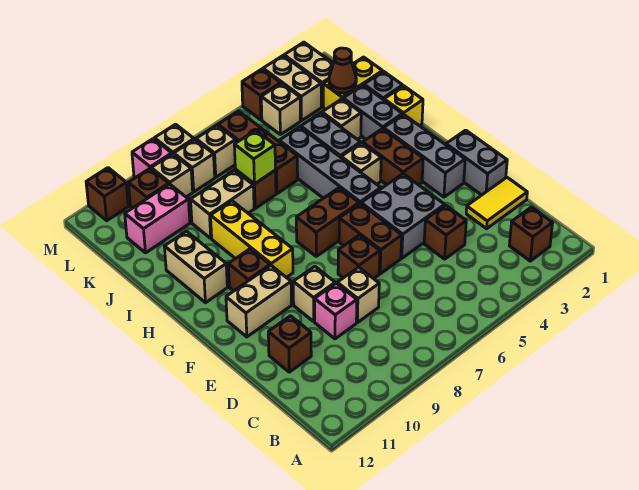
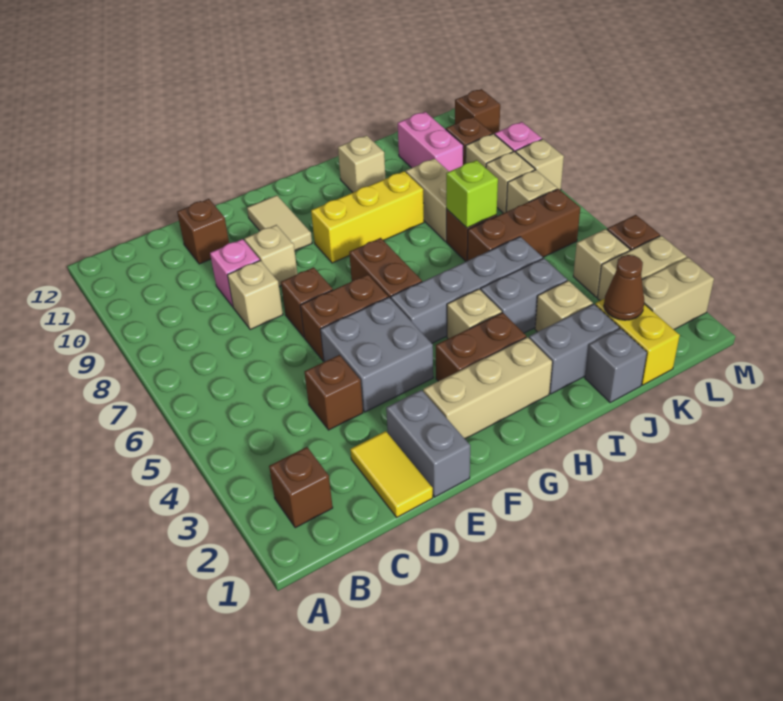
grey 1x2 brick [446,130,507,195] -> grey 1x2 brick turned to [386,390,470,497]
grey 1x3 brick [384,114,465,197] -> tan 1x3 brick [423,337,552,439]
tan 1x2 brick [226,266,291,337] -> tan 1x2 tile [247,195,312,251]
brown 1x1 brick [228,249,270,291] -> none
tan 1x2 brick [164,231,227,303] -> tan 1x1 brick [338,135,385,192]
yellow 1x1 brick [384,86,423,126] -> none

